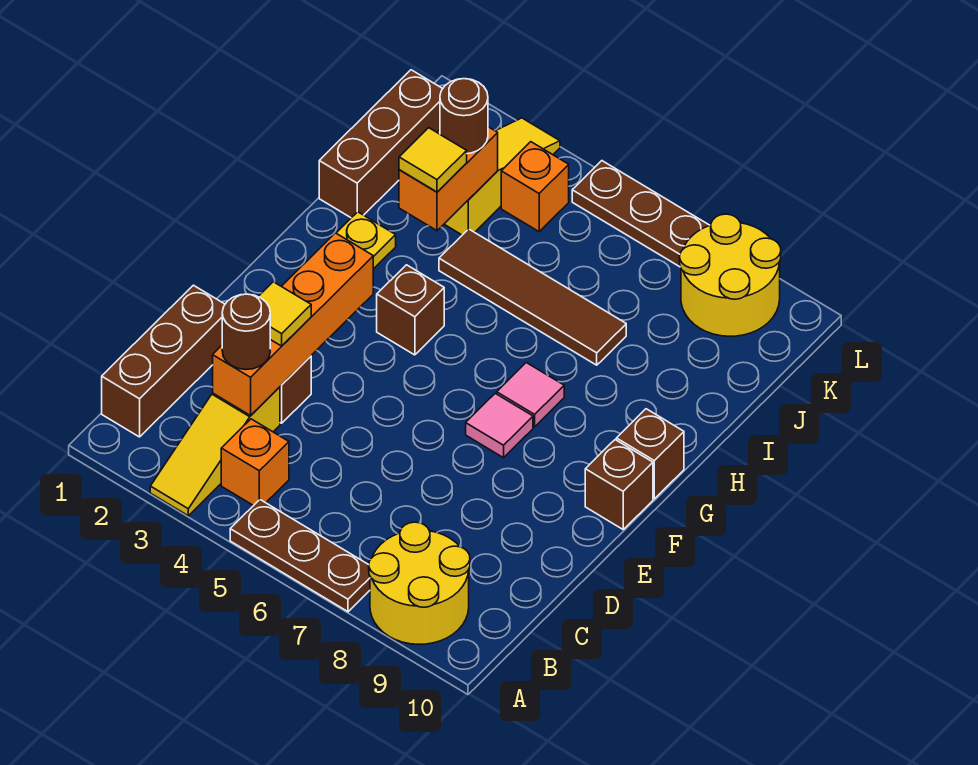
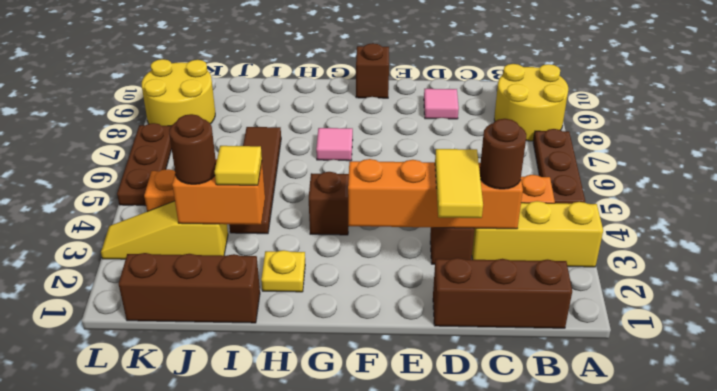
yellow 1x3 slope [150,387,280,516] -> yellow 1x3 brick [472,201,603,267]
yellow 1x1 tile [258,282,311,346] -> yellow 1x2 tile [435,149,483,218]
pink 1x1 tile [466,393,533,458] -> pink 1x1 tile moved to [424,89,459,119]
brown 1x1 brick [616,409,684,499] -> none

